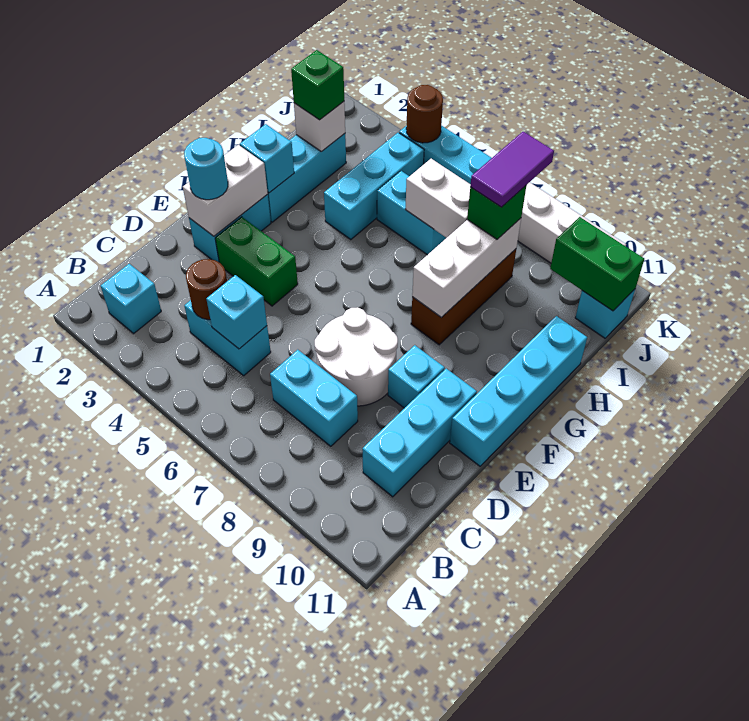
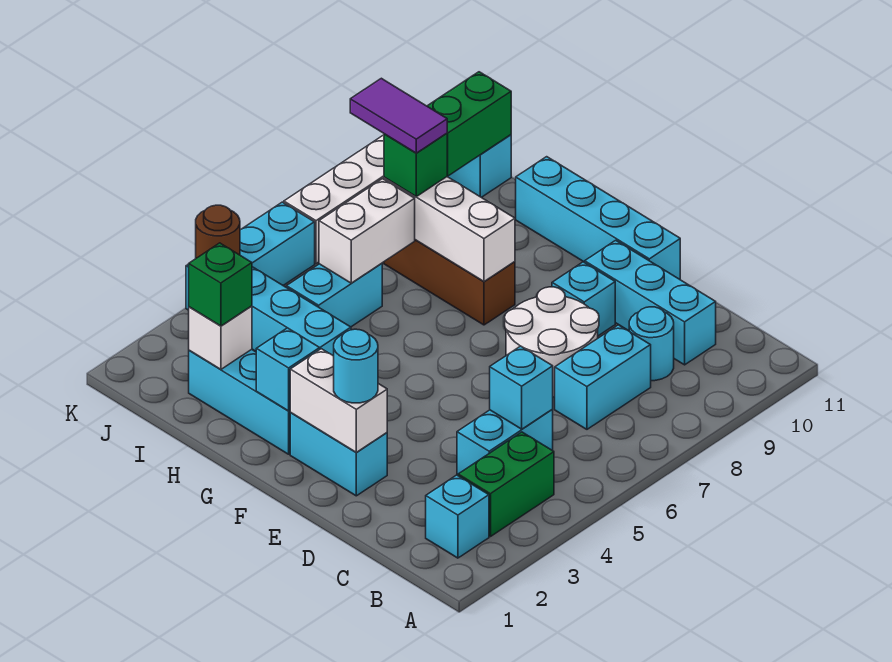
brown 1x1 round brick [186,259,227,320] -> none
none -> cyan 1x1 round brick [629,307,674,381]
green 1x2 brick [215,217,298,306] -> green 1x2 brick moved to [458,432,554,537]

